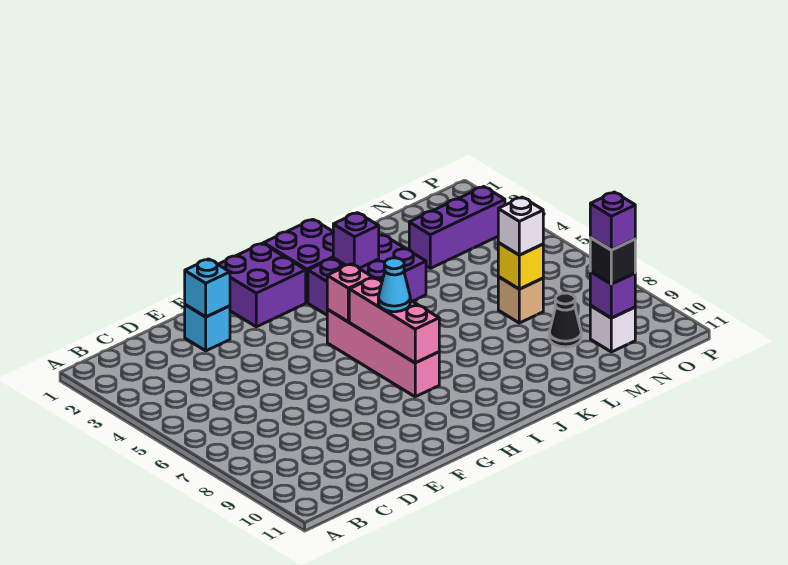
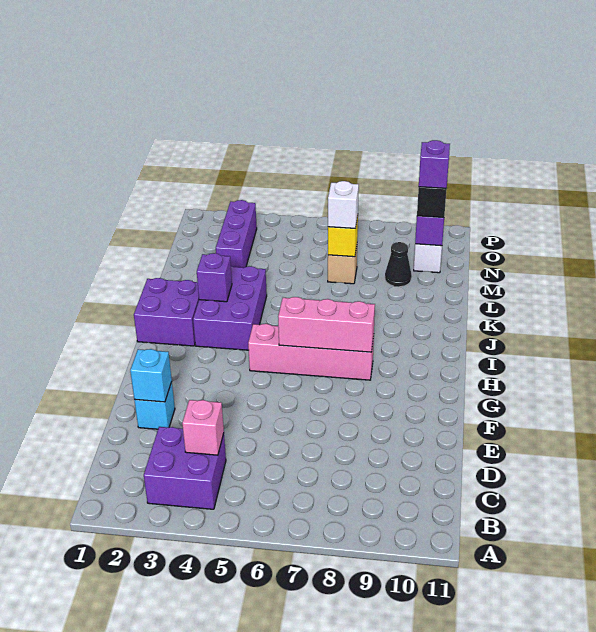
purple 2x2 brick [218,243,306,327] -> purple 2x2 brick moved to [144,427,226,509]
pink 1x1 brick [327,264,372,322] -> pink 1x1 brick moved to [182,400,224,455]
cyan 1x1 cone [378,258,410,312] -> none

